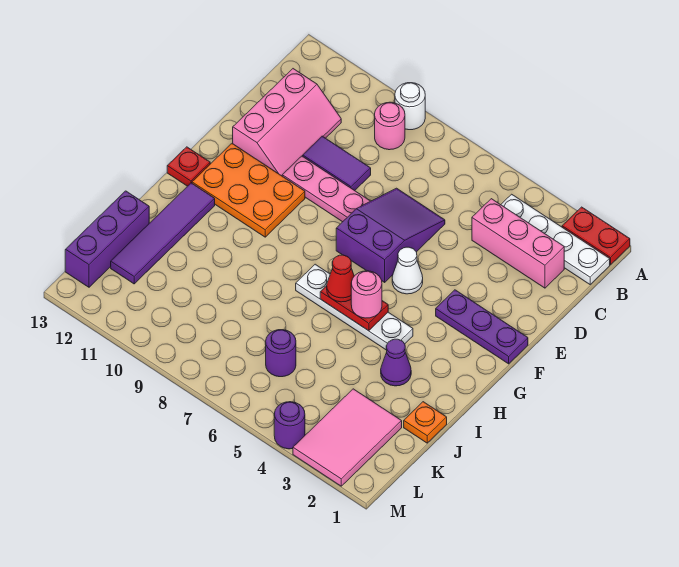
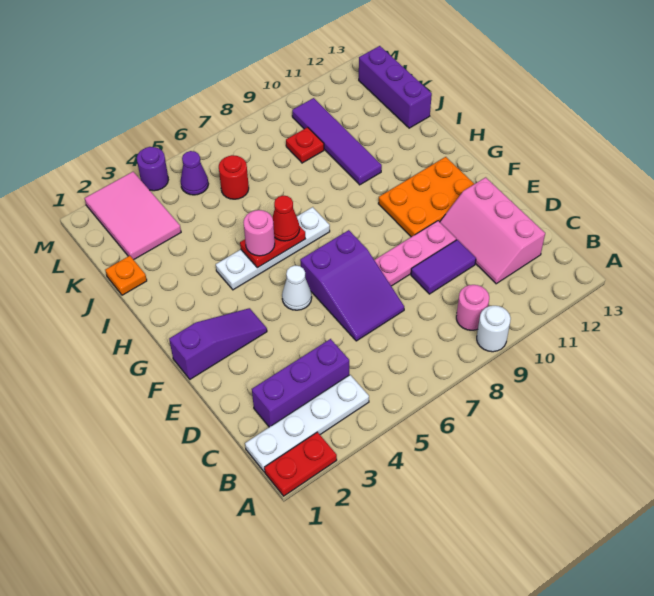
pink 1x3 brick [472,199,564,288] -> purple 1x3 brick [252,339,349,427]
purple 1x3 plate [436,290,528,364] -> purple 1x3 slope [169,308,267,379]
red 1x1 plate [167,147,210,186] -> red 1x1 plate moved to [286,127,324,163]
purple 1x4 tile [111,183,215,284] -> purple 1x4 tile moved to [292,98,382,185]
purple 1x1 cone [381,339,411,386] -> purple 1x1 cone moved to [181,151,208,195]
purple 1x1 round brick [266,330,296,377] -> red 1x1 round brick [219,155,249,199]

